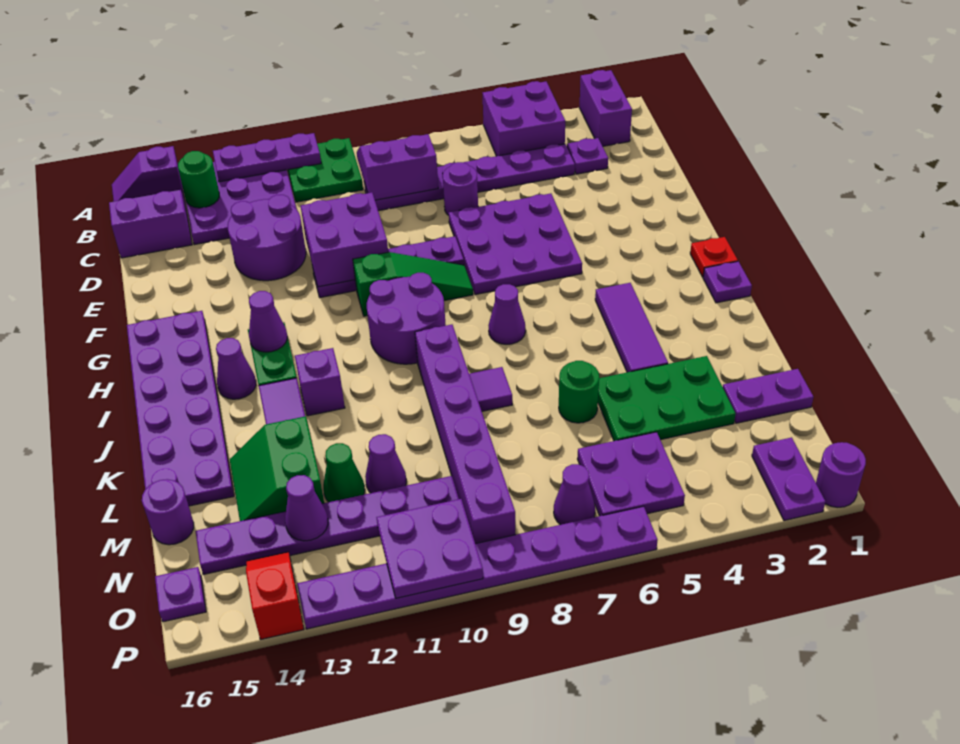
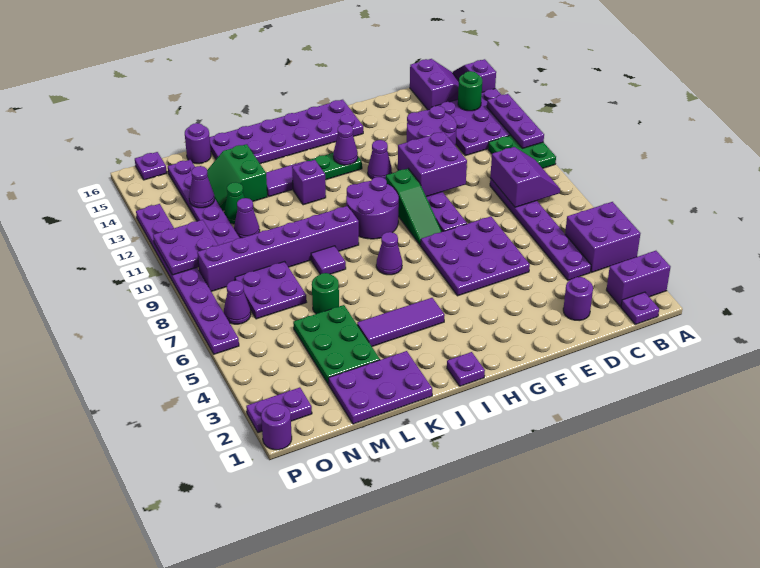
purple 1x1 plate [567,138,608,174] -> purple 1x1 plate moved to [621,292,659,324]
purple 1x1 round brick [443,162,478,215] -> purple 1x1 round brick moved to [563,277,593,321]
red 1x1 plate [690,237,738,277] -> none
purple 1x1 cone [216,338,256,399] -> purple 1x1 cone moved to [368,140,392,179]
green 2x2 slope [230,416,324,521] -> green 2x2 slope turned to [207,144,267,210]
purple 1x2 plate [723,369,813,423] -> purple 2x3 plate [329,351,432,424]
purple 2x2 plate [578,432,685,516] -> purple 2x2 plate moved to [235,262,306,319]
red 1x2 slope [246,552,304,640] -> none

